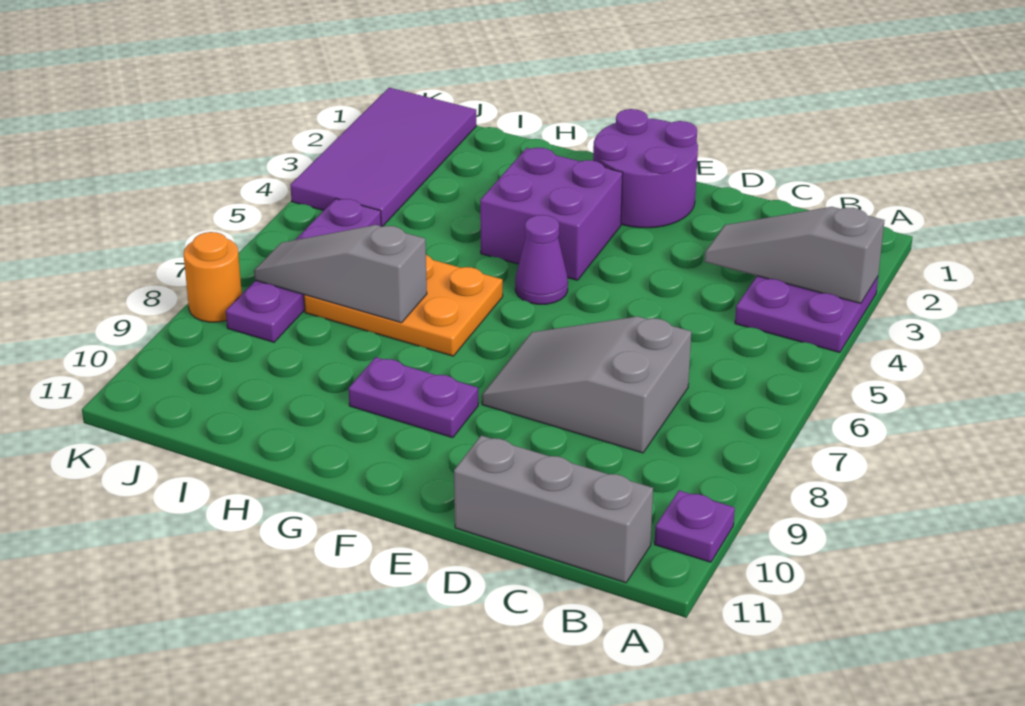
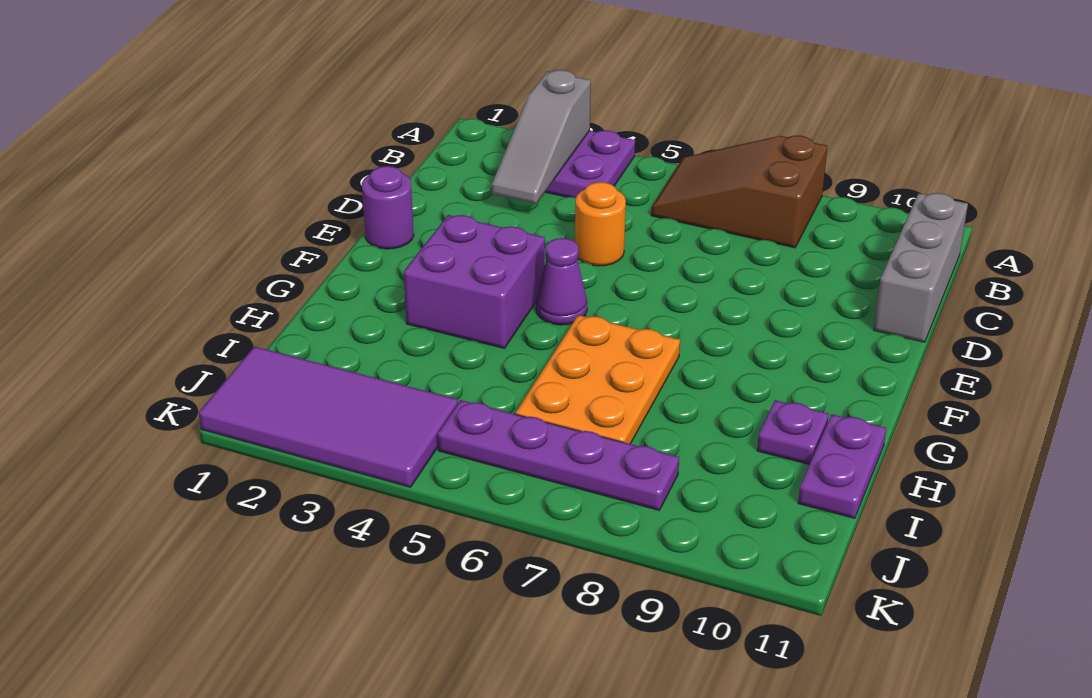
none -> brown 2x3 slope [651,135,828,248]
purple 1x1 plate [655,491,735,562] -> purple 1x1 plate moved to [757,400,829,464]
grey 2x3 slope [482,316,691,453] -> none
purple 2x2 round brick [593,109,698,228] -> purple 1x1 round brick [362,166,414,249]
purple 1x2 plate [349,357,478,438] -> purple 1x2 plate moved to [798,414,886,518]
grey 1x3 slope [254,225,427,323] -> none
orange 1x1 round brick [184,232,242,322] -> orange 1x1 round brick moved to [575,182,626,266]

